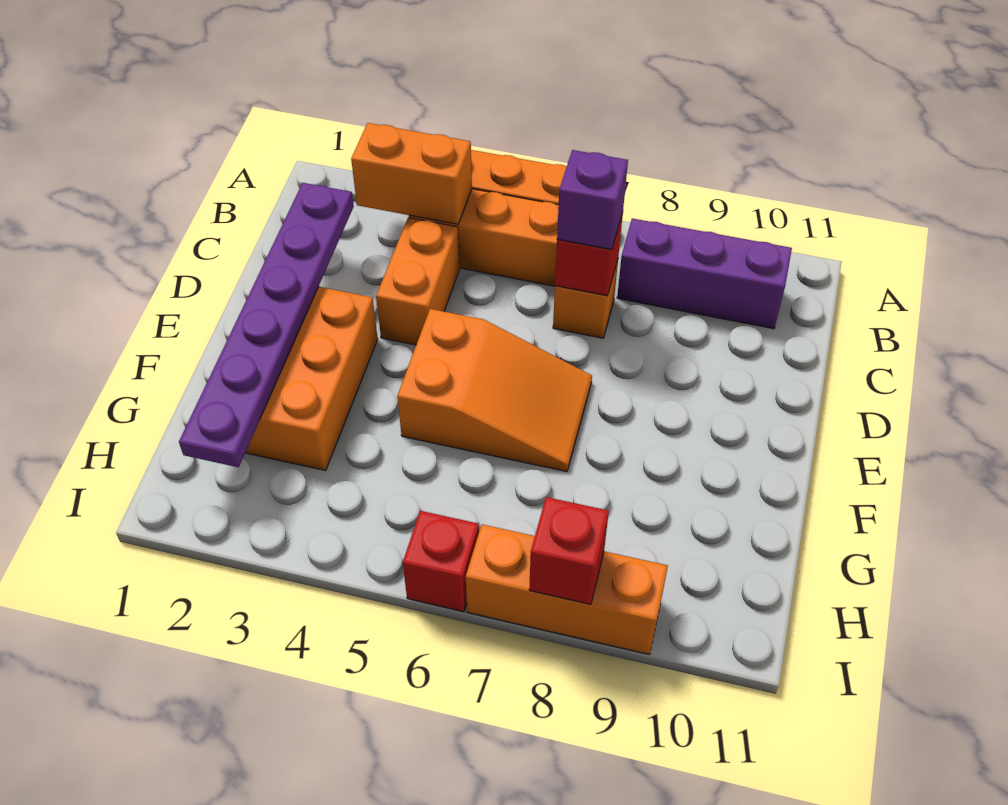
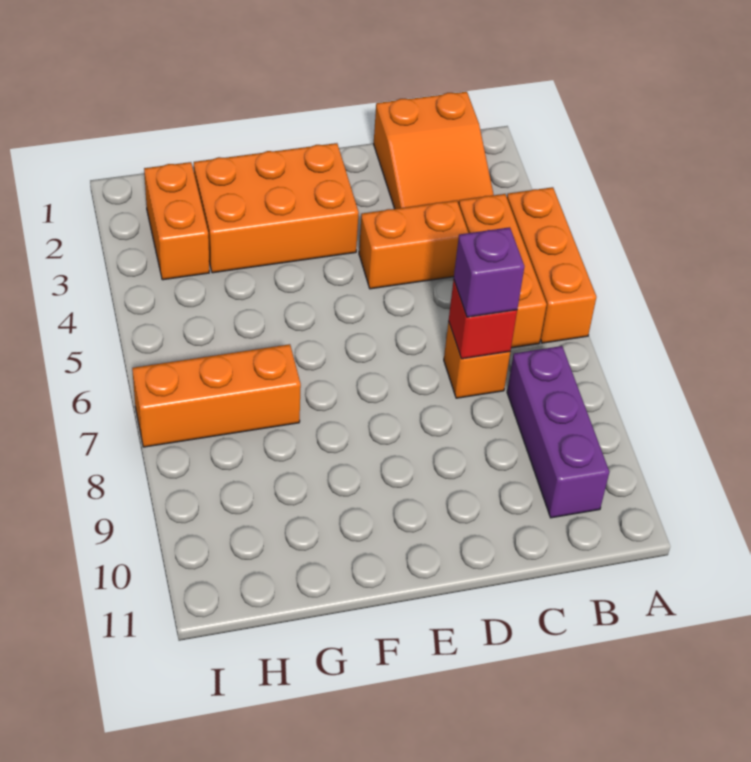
orange 1x2 brick [351,123,472,224] -> orange 1x2 brick moved to [144,162,209,280]
purple 1x6 plate [179,183,354,467] -> none
orange 2x3 slope [397,309,592,472] -> orange 2x3 slope moved to [374,92,494,209]
red 1x1 brick [403,511,479,612] -> none
orange 1x3 brick [466,524,668,655] -> orange 1x3 brick turned to [132,344,301,447]
red 1x1 brick [529,497,609,605] -> none

